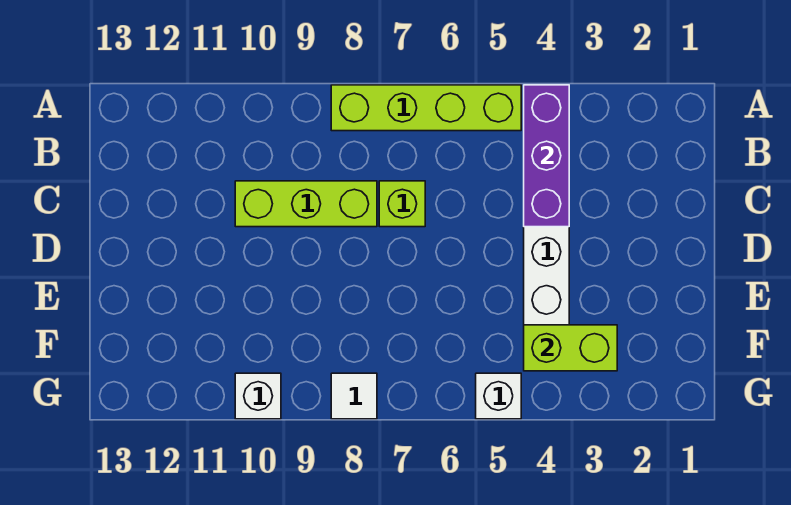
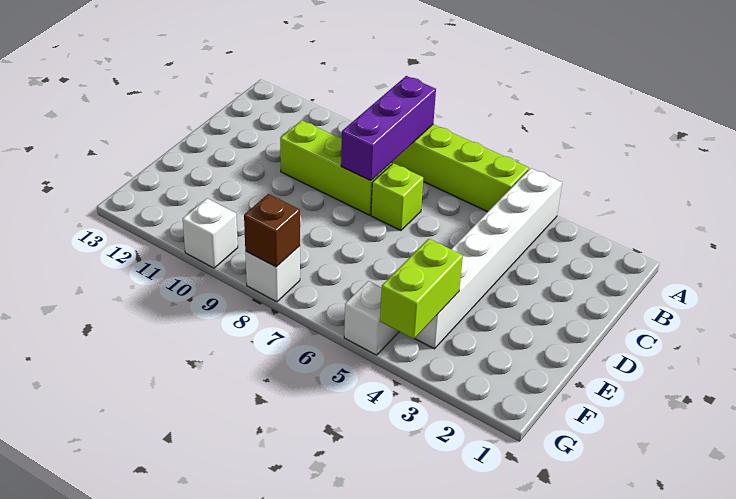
purple 1x3 brick [524,85,569,227] -> purple 1x3 brick moved to [341,76,436,181]
lime 1x2 brick [524,325,617,371] -> lime 1x2 brick turned to [380,239,463,339]
white 1x1 tile [331,373,377,419] -> white 1x1 brick [245,246,300,302]
none -> brown 1x1 brick [244,194,300,267]

